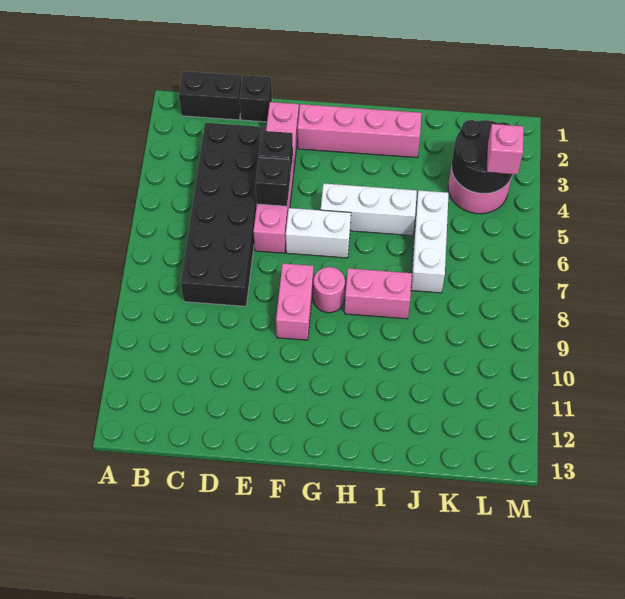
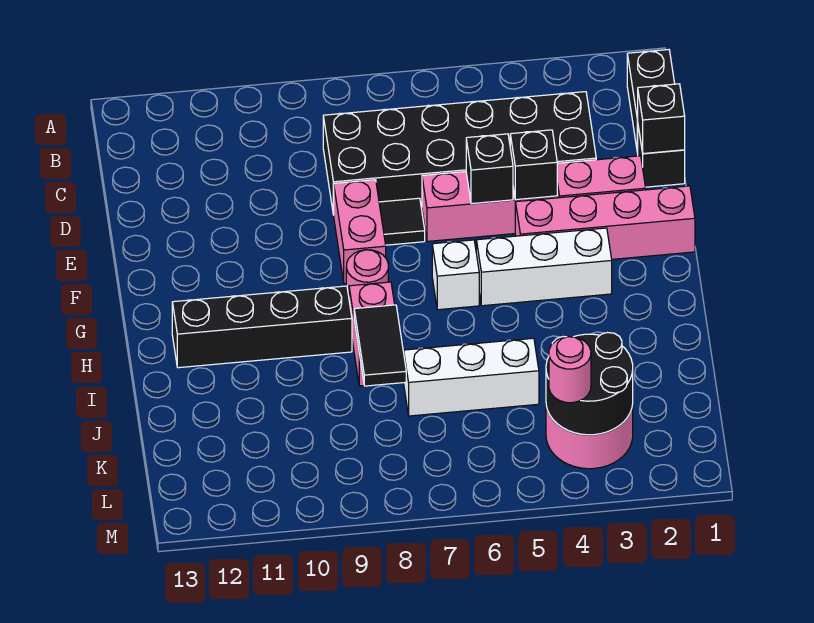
none -> black 1x1 brick [637,84,685,154]
none -> black 1x1 tile [379,198,425,245]
pink 1x4 brick [298,104,421,158] -> pink 1x4 brick turned to [515,186,695,259]
white 1x2 brick [286,208,351,258] -> white 1x1 brick [432,240,479,310]
pink 1x2 brick [276,263,313,340] -> pink 1x2 brick turned to [334,180,386,284]
white 1x3 brick [321,183,417,236] -> white 1x3 brick turned to [476,228,612,306]
none -> black 1x4 brick [172,286,352,368]
none -> black 1x2 tile [354,305,406,386]
pink 1x1 brick [487,124,523,174] -> pink 1x1 round brick [549,337,591,403]

